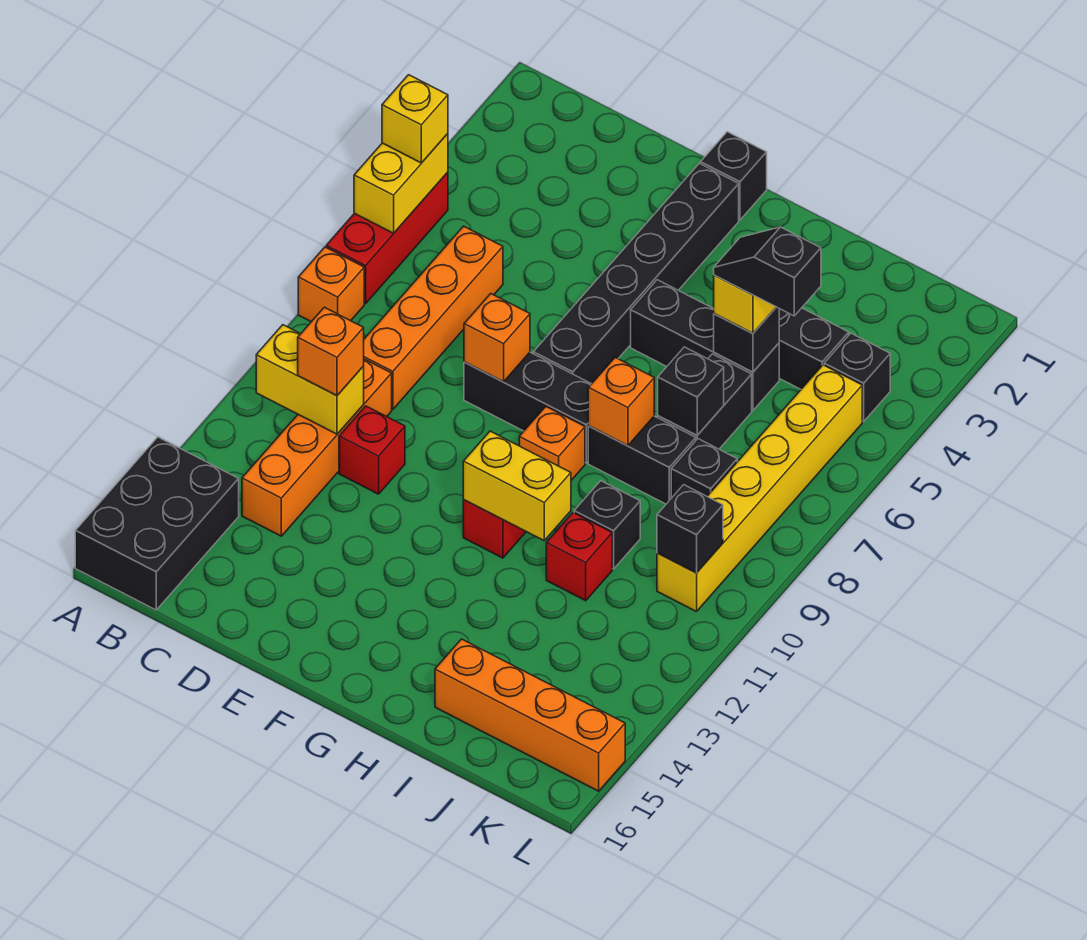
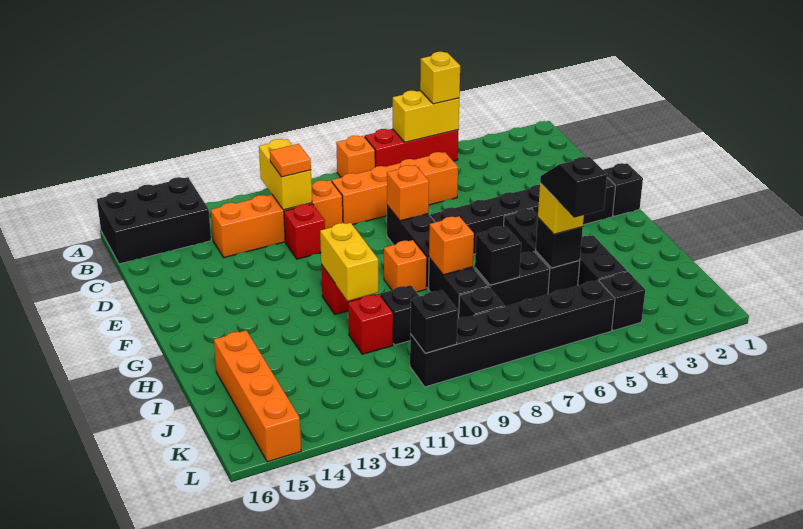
orange 1x1 brick [298,307,364,396] -> orange 1x1 tile [270,144,311,177]
yellow 1x6 brick [657,365,862,612] -> black 1x6 brick [410,280,615,387]

